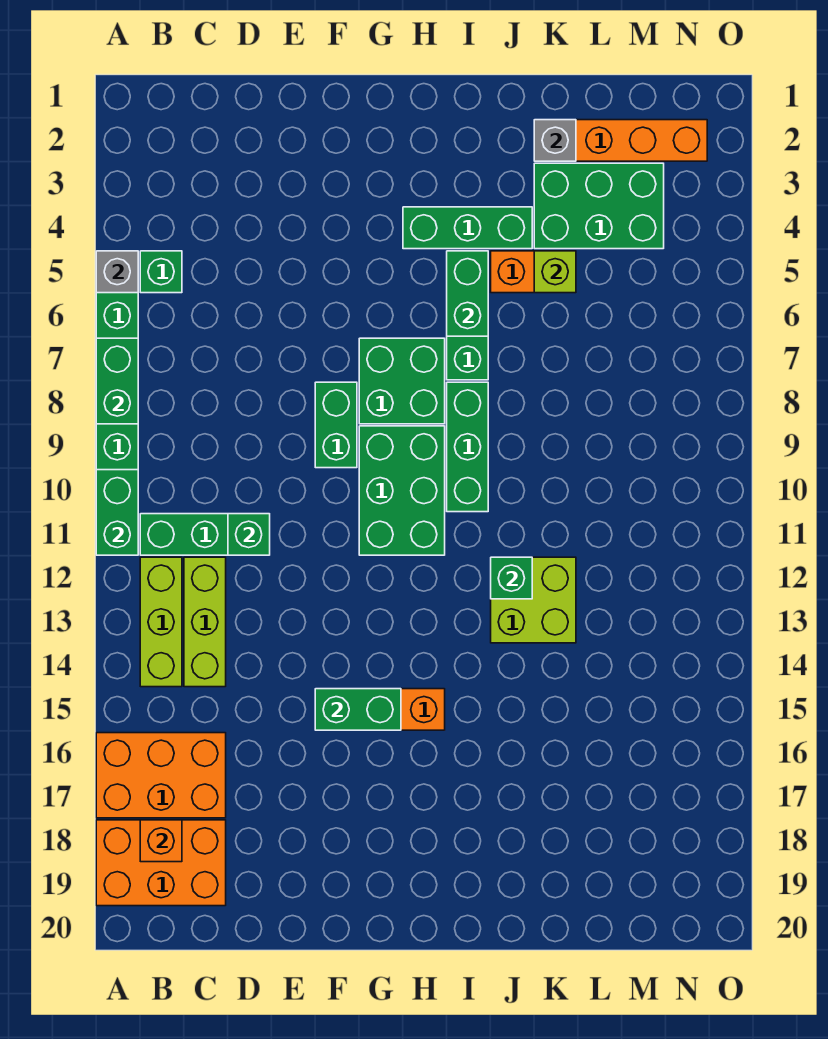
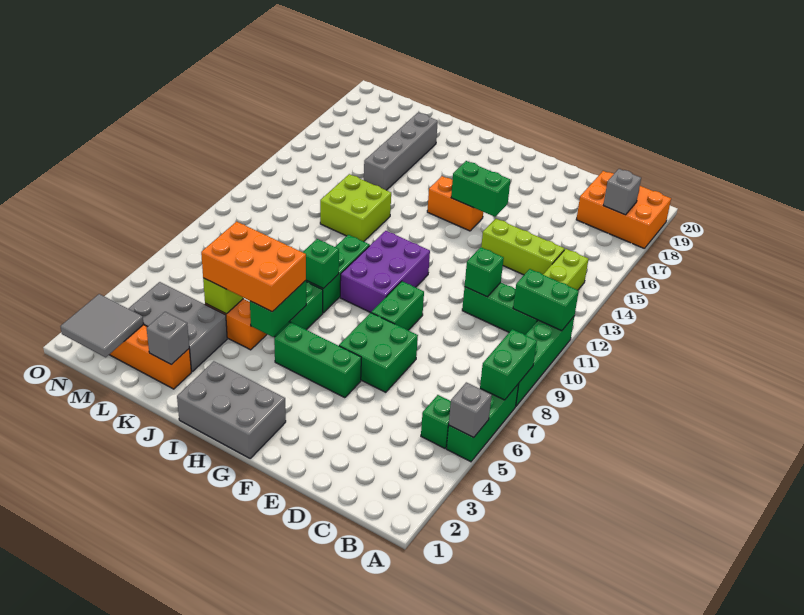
green 1x2 brick [96,470,138,555] -> green 1x2 brick turned to [513,269,579,331]
orange 2x3 brick [96,733,226,818] -> orange 2x3 brick moved to [201,221,306,312]
orange 1x1 brick [140,820,182,862] -> grey 1x1 brick [603,169,641,215]
lime 1x3 brick [184,557,226,687] -> lime 1x3 brick turned to [481,218,565,275]
none -> grey 2x3 brick [177,361,286,458]
green 2x2 brick [359,338,445,424] -> green 2x2 brick moved to [339,313,418,392]
green 2x3 brick [359,426,445,555] -> purple 2x3 brick [340,231,430,313]
green 1x3 brick [403,207,532,249] -> green 1x3 brick moved to [274,322,361,398]
green 1x1 brick [491,557,532,599] -> green 1x1 brick moved to [303,239,339,289]
green 2x3 brick [534,163,664,249] -> grey 2x3 brick [128,282,227,371]
none -> grey 1x4 brick [364,113,438,190]
none -> grey 2x2 tile [60,294,144,357]

